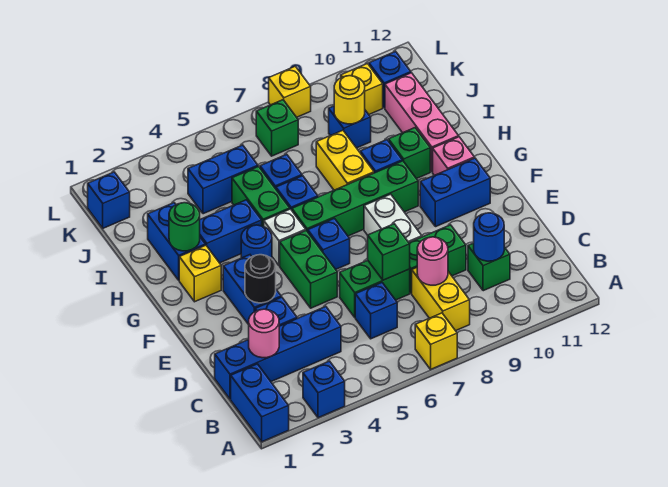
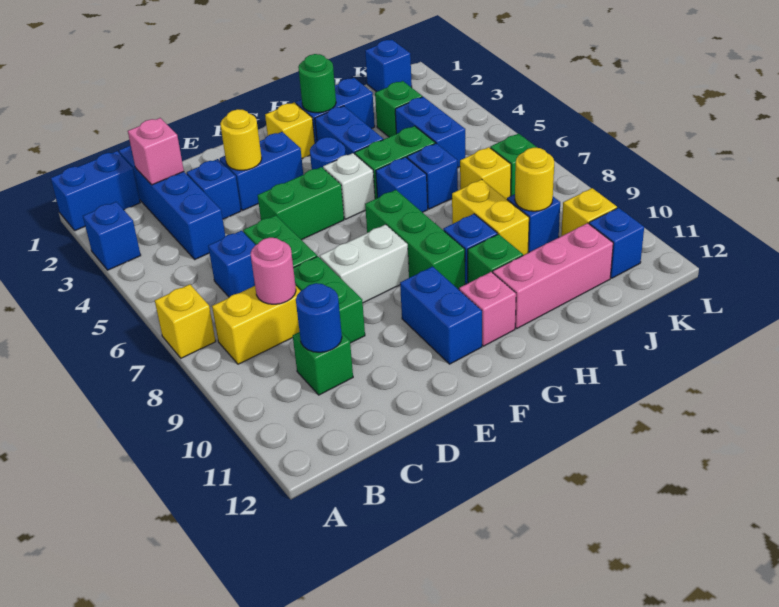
pink 1x1 round brick [249,309,279,358] -> pink 1x1 brick [128,118,184,185]
green 1x1 brick [368,224,410,280] -> green 1x1 brick moved to [375,81,422,137]
black 1x1 round brick [245,255,276,303] -> yellow 1x1 round brick [220,109,262,170]
blue 1x1 brick [308,218,350,269] -> none
green 1x4 brick [292,161,418,236] -> green 1x3 brick [365,190,465,289]
yellow 1x2 brick [316,130,374,190] -> yellow 1x2 brick turned to [452,179,529,255]
yellow 1x1 brick [269,66,311,117] -> yellow 1x1 brick moved to [460,147,511,199]

